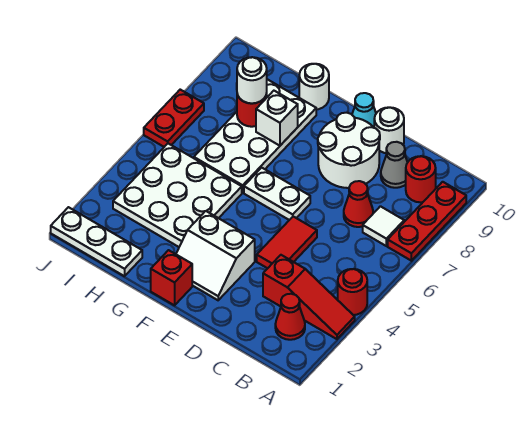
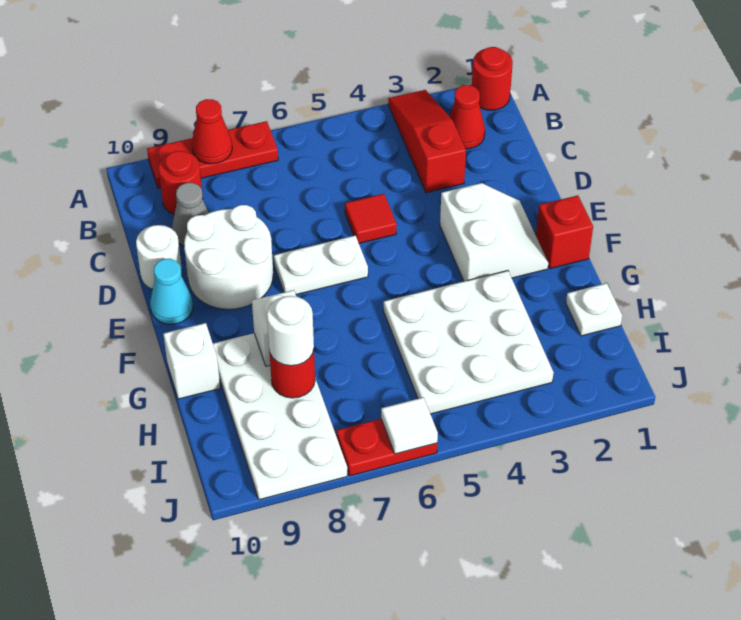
red 1x1 round brick [338,269,367,315] -> red 1x1 round brick moved to [472,47,513,110]
white 1x1 tile [363,206,404,246] -> white 1x1 tile moved to [381,397,438,454]
red 1x1 cone [344,181,373,227] -> red 1x1 cone moved to [192,99,232,164]
red 1x2 tile [257,217,317,268] -> red 1x1 tile [345,194,397,243]
white 1x2 plate [244,168,310,220] -> white 1x2 plate turned to [274,236,368,294]
white 2x4 plate [194,80,316,193] -> white 2x4 plate turned to [213,333,347,500]
white 1x1 round brick [299,64,329,110] -> white 1x1 brick [163,323,220,399]
white 1x3 plate [51,207,142,276] -> white 1x1 plate [566,283,622,336]

